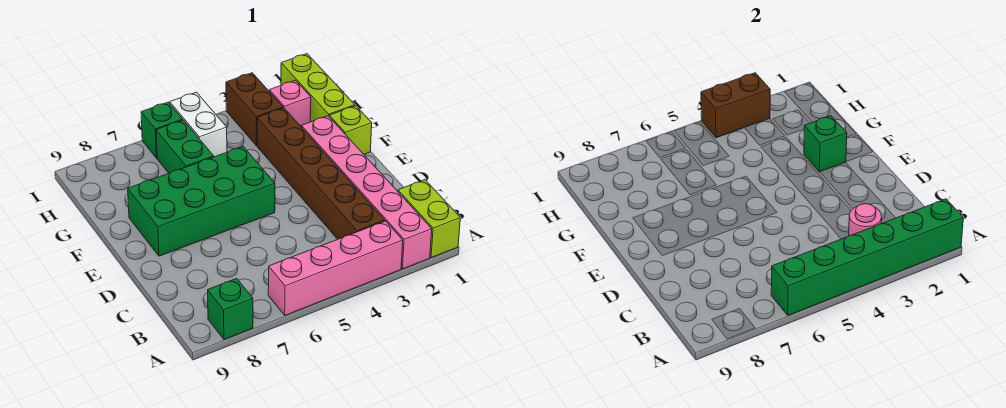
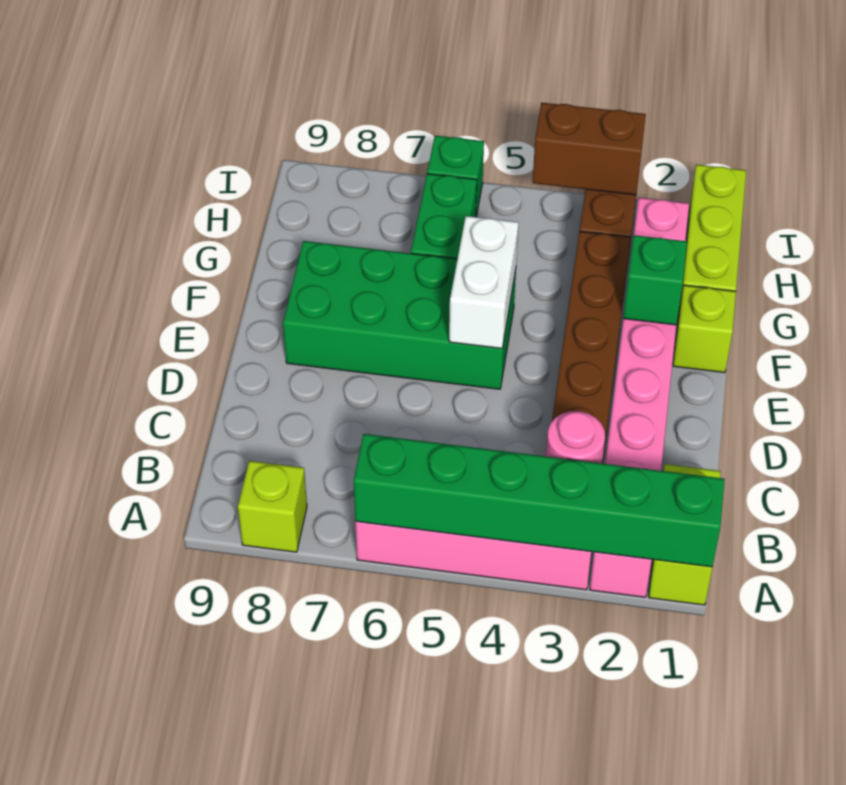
green 1x1 brick [208,278,253,340] -> lime 1x1 brick [238,461,307,552]
white 1x2 brick [170,92,227,157] -> white 1x2 brick moved to [449,216,519,348]

